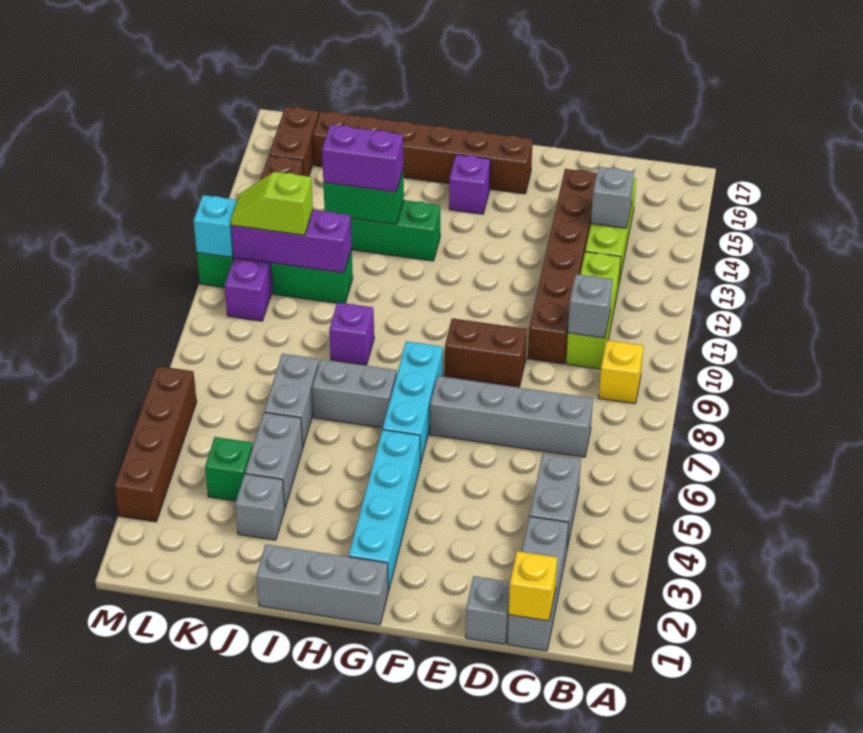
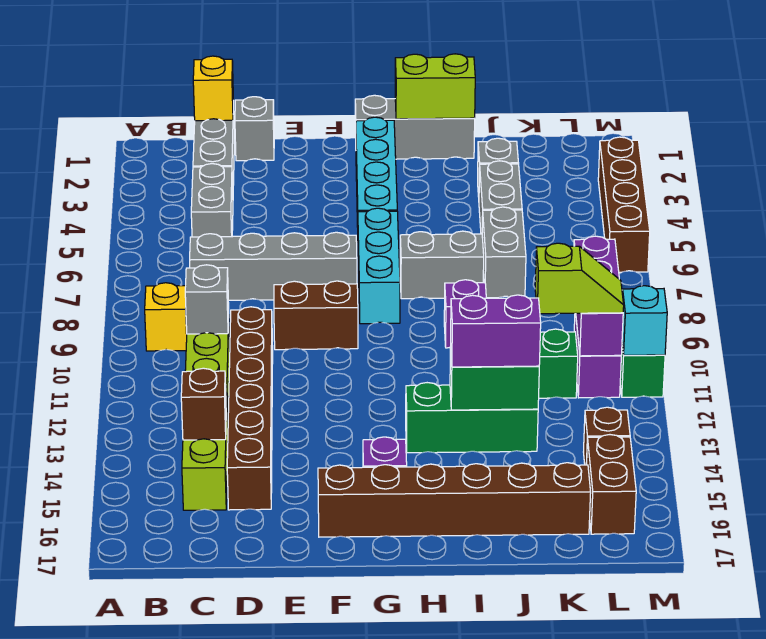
grey 1x1 brick [591,167,634,228] -> brown 1x1 brick [181,368,226,440]
none -> lime 1x2 brick [395,54,475,119]
purple 1x3 brick [231,210,352,273] -> purple 1x3 brick turned to [574,236,623,356]
green 1x1 brick [205,437,253,501] -> none

